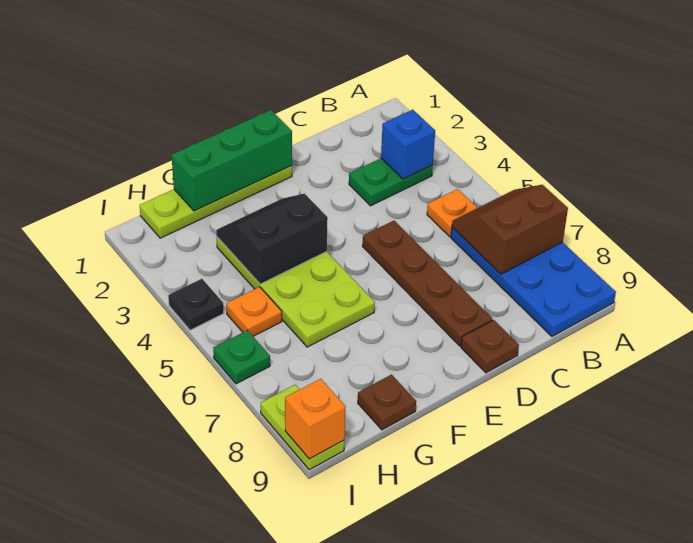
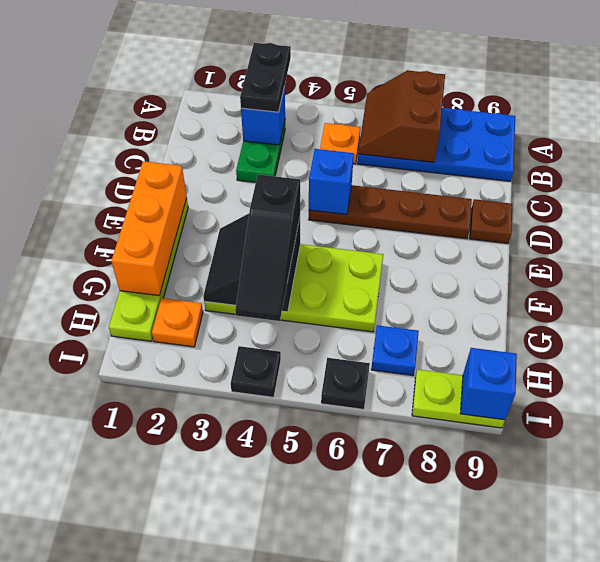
none -> black 1x2 plate [240,43,291,112]
none -> blue 1x1 brick [309,149,354,215]
green 1x3 brick [172,110,292,211] -> orange 1x3 brick [111,161,187,296]
none -> black 1x3 slope [235,175,300,321]
brown 1x1 plate [358,375,416,430] -> none
orange 1x1 plate [226,287,282,336] -> orange 1x1 plate moved to [152,298,203,347]
none -> blue 1x1 plate [371,325,419,375]
green 1x1 plate [213,330,270,384] -> black 1x1 plate [321,358,370,409]
orange 1x1 brick [285,379,346,459] -> blue 1x1 brick [460,348,517,420]

